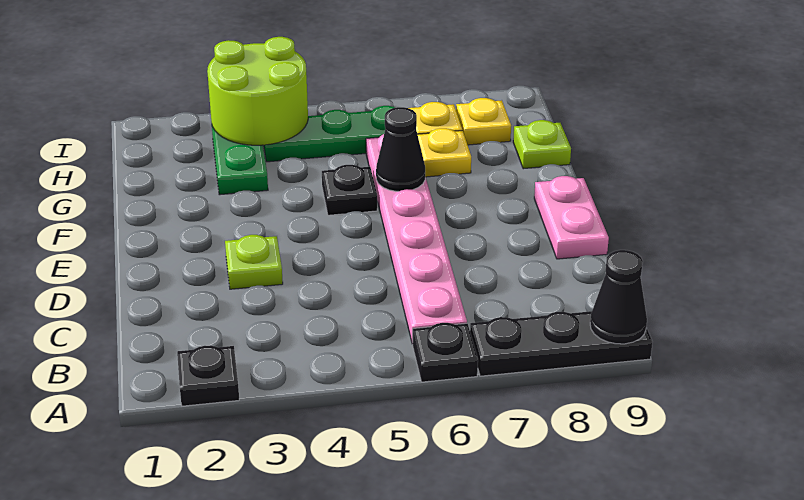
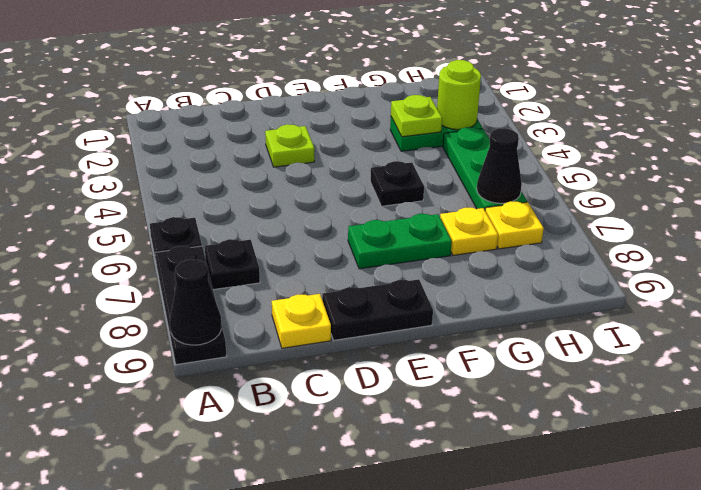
black 1x1 plate [177,346,239,406] -> black 1x1 plate moved to [205,239,260,290]
pink 1x6 plate [366,134,467,344] -> none
pink 1x2 plate [534,176,609,259] -> black 1x2 plate [322,279,433,340]
none -> green 1x2 plate [348,214,452,269]
black 1x1 cone [376,107,425,191] -> black 1x1 cone moved to [477,128,522,203]
lime 1x1 plate [513,120,571,169] -> lime 1x1 plate moved to [391,95,442,137]
lime 2x2 round brick [207,37,308,145] -> lime 1x1 round brick [437,60,481,130]
yellow 1x1 plate [456,98,511,145] -> yellow 1x1 plate moved to [272,294,331,348]

